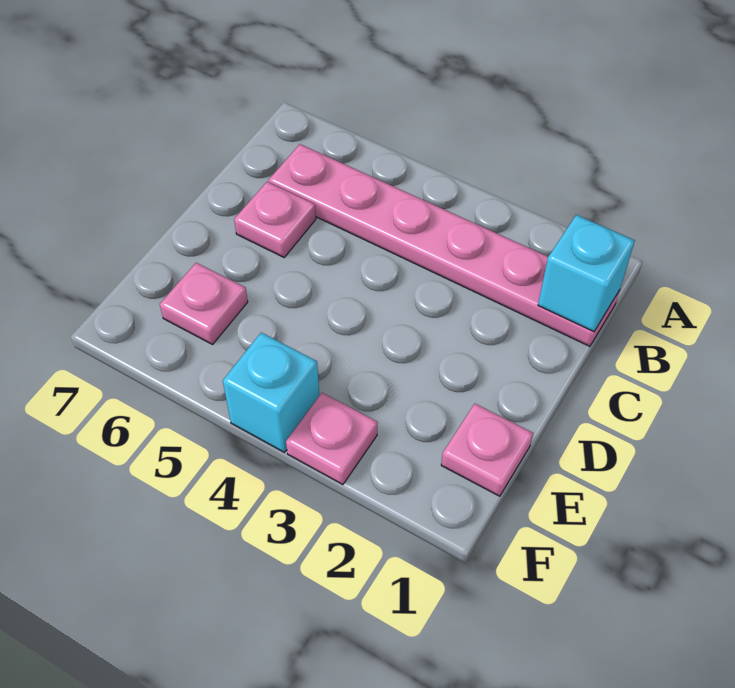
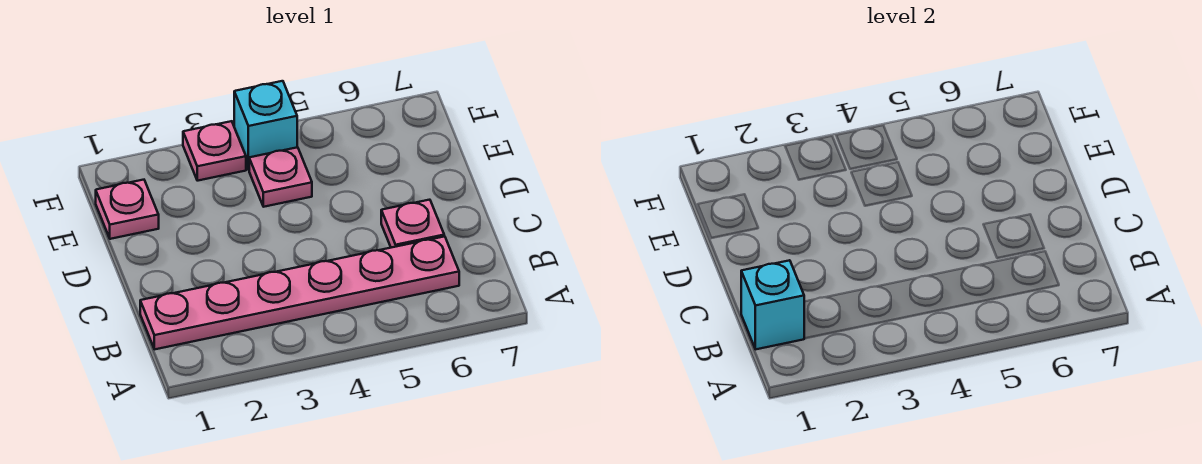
pink 1x1 plate [160,263,248,344] -> pink 1x1 plate moved to [249,147,312,207]

